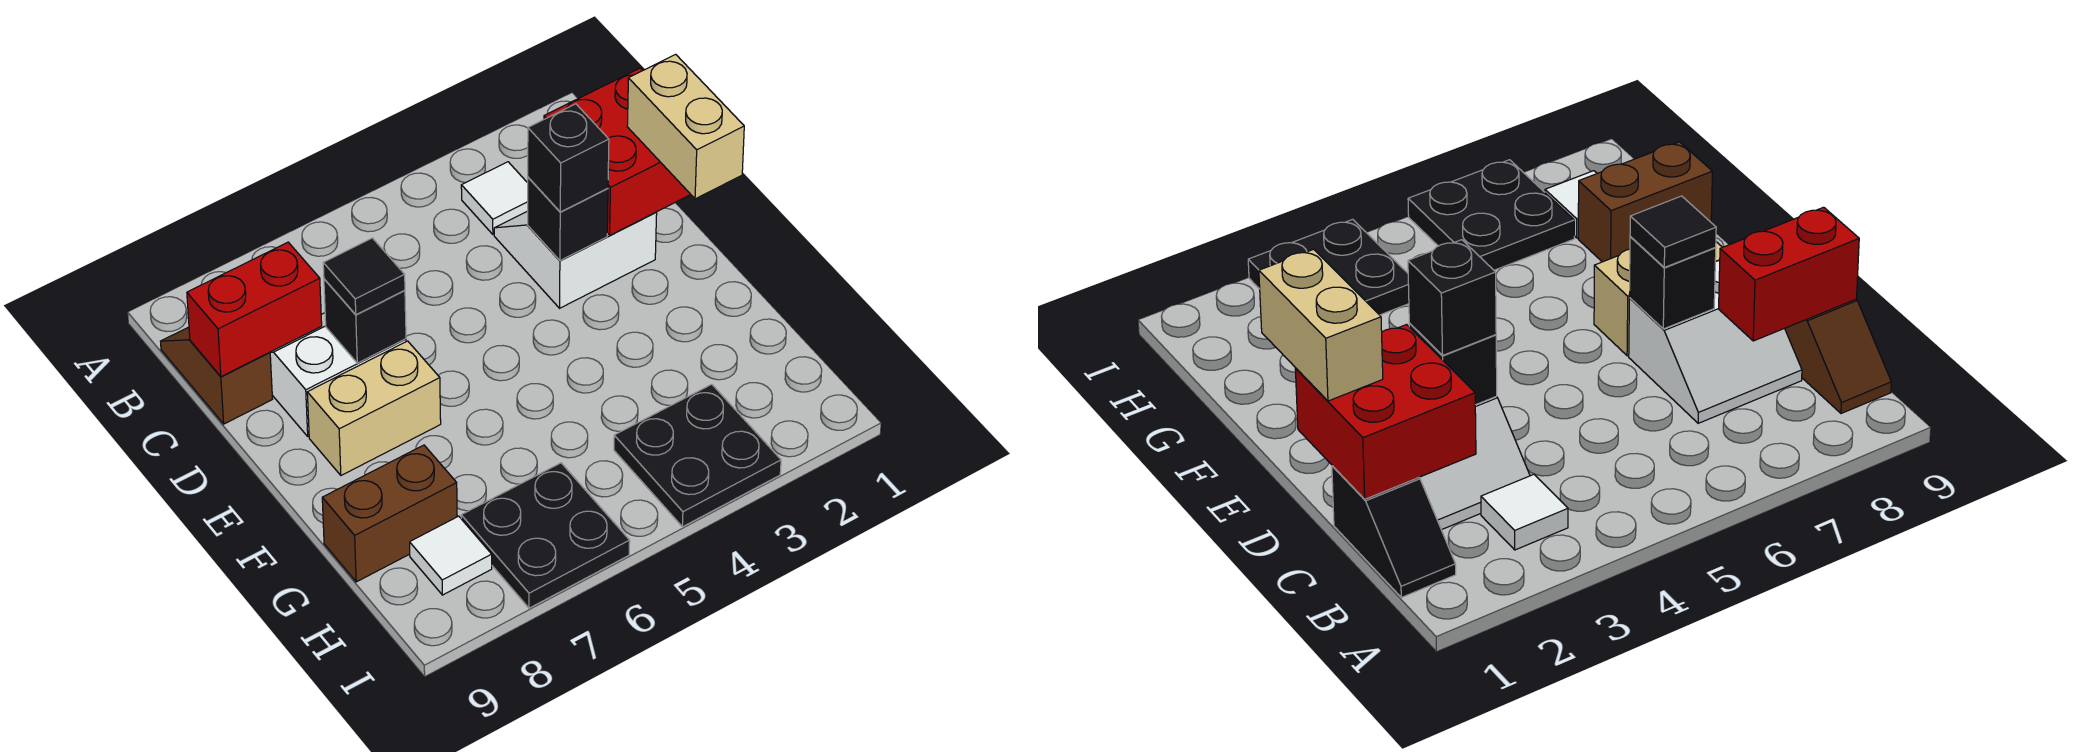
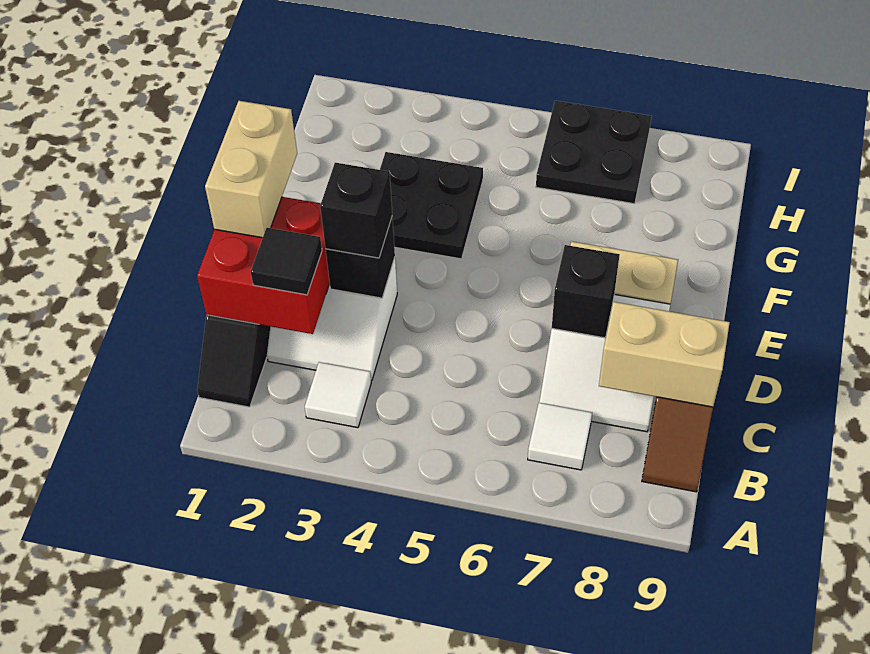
red 1x2 brick [187,242,322,377] -> tan 1x2 brick [599,302,730,407]
black 1x1 tile [323,238,405,315] -> black 1x1 tile moved to [251,228,322,295]
brown 1x2 brick [322,445,457,582] -> none
black 2x2 plate [614,384,781,527] -> black 2x2 plate moved to [380,152,483,259]
white 1x1 tile [410,516,492,595] -> white 1x1 tile moved to [528,403,592,470]

